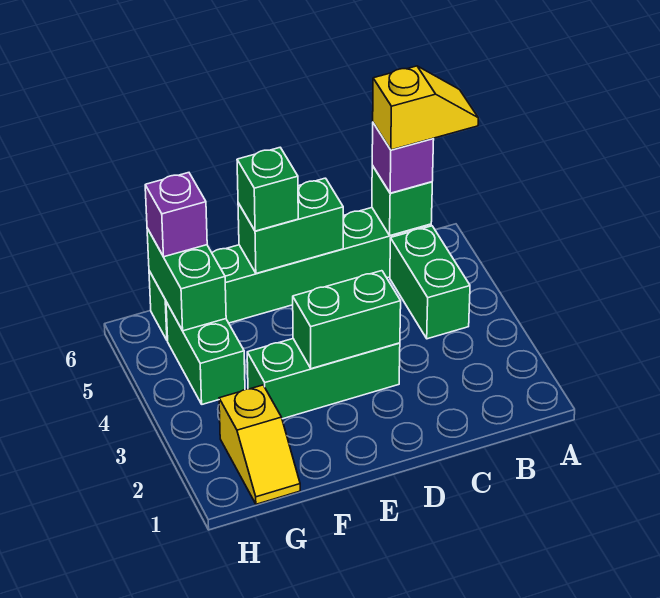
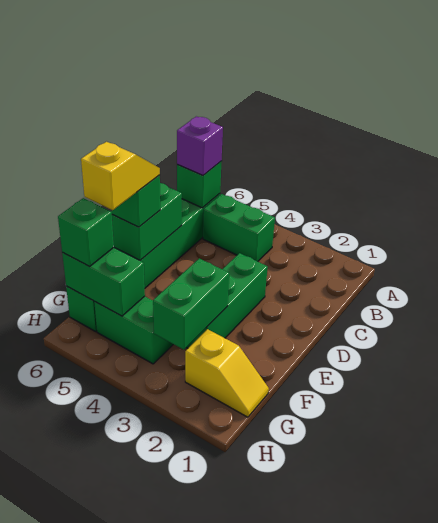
yellow 1x2 slope [373,66,478,150] -> yellow 1x2 slope moved to [81,142,160,210]
green 1x2 brick [293,271,401,369] -> green 1x2 brick moved to [153,258,229,350]
purple 1x1 brick [145,173,207,257] -> green 1x1 brick [58,198,114,266]

